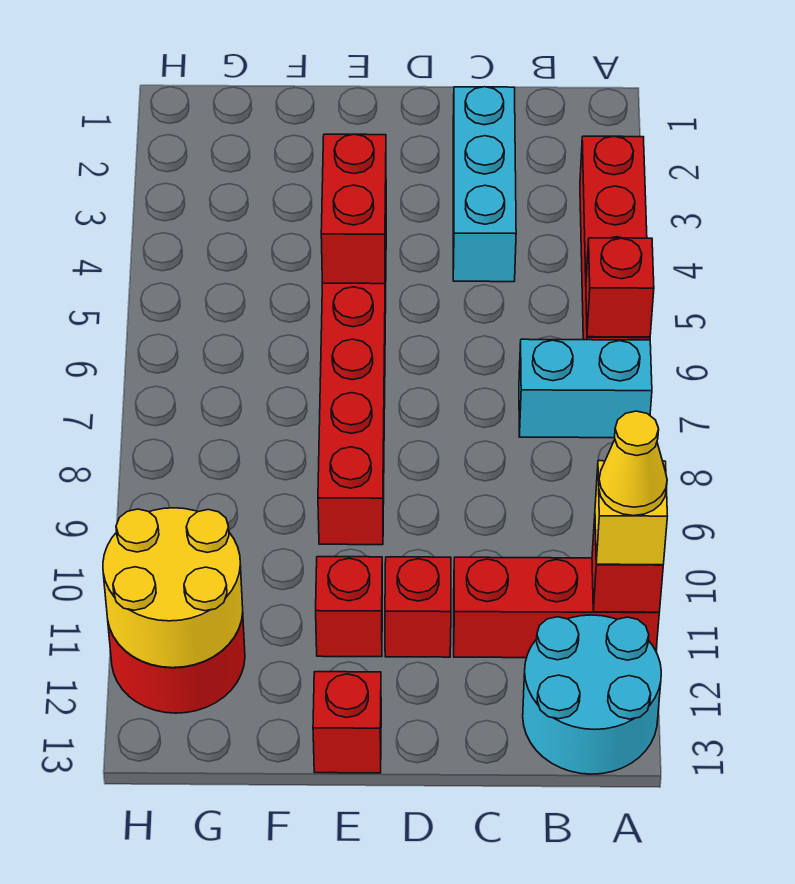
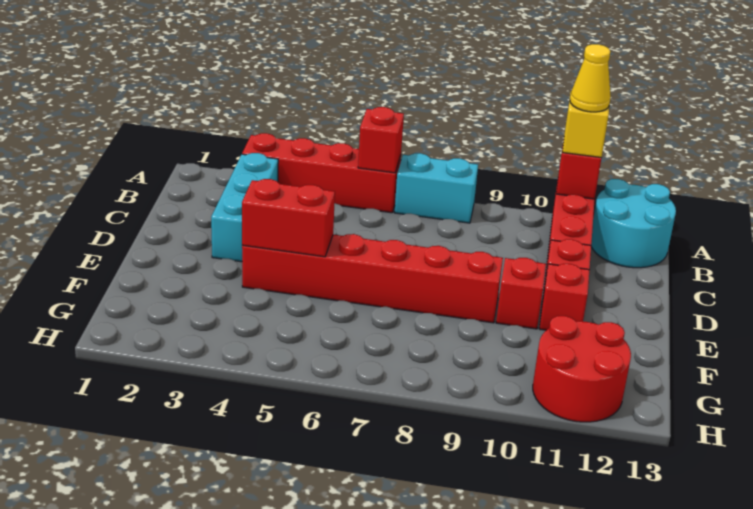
cyan 1x2 brick [519,339,652,438] -> cyan 1x2 brick turned to [395,153,478,223]
cyan 1x3 brick [453,87,516,282] -> cyan 1x3 brick turned to [211,153,278,262]
red 1x1 brick [313,672,381,773] -> red 1x1 brick moved to [496,258,546,329]
yellow 2x2 round brick [103,508,243,668] -> none

